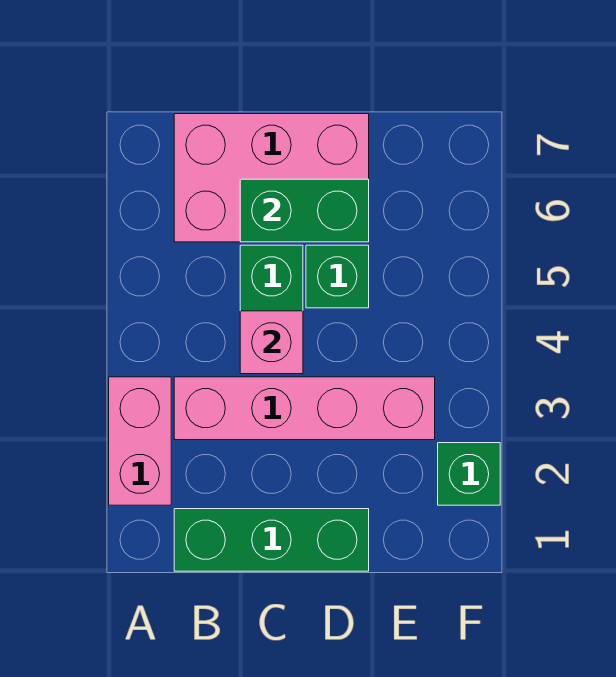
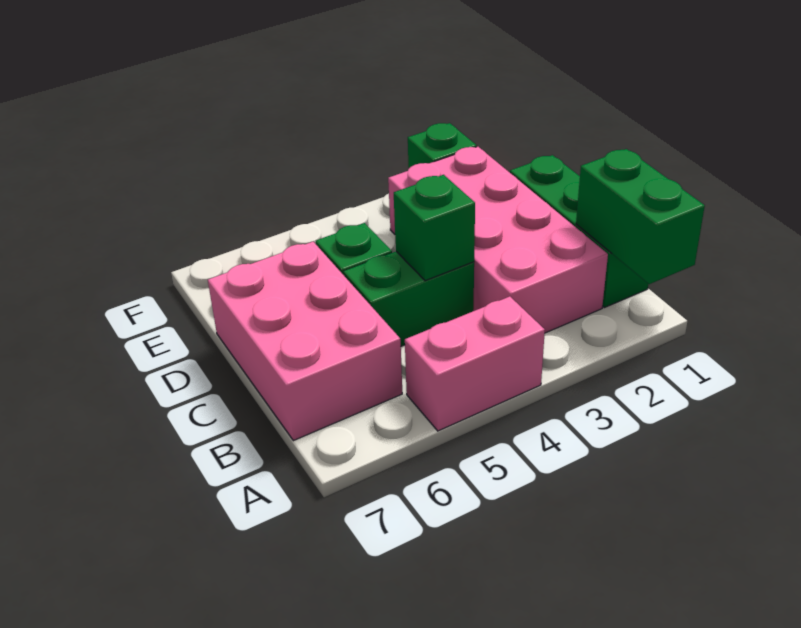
pink 1x2 brick [109,377,171,505] -> pink 1x2 brick moved to [405,296,545,431]
pink 1x4 brick [174,377,435,440] -> pink 2x4 brick [388,147,608,333]
pink 1x1 brick [240,311,303,374] -> green 1x1 brick [394,175,475,281]
green 1x2 brick [240,179,369,242] -> green 1x2 brick moved to [576,149,705,284]

